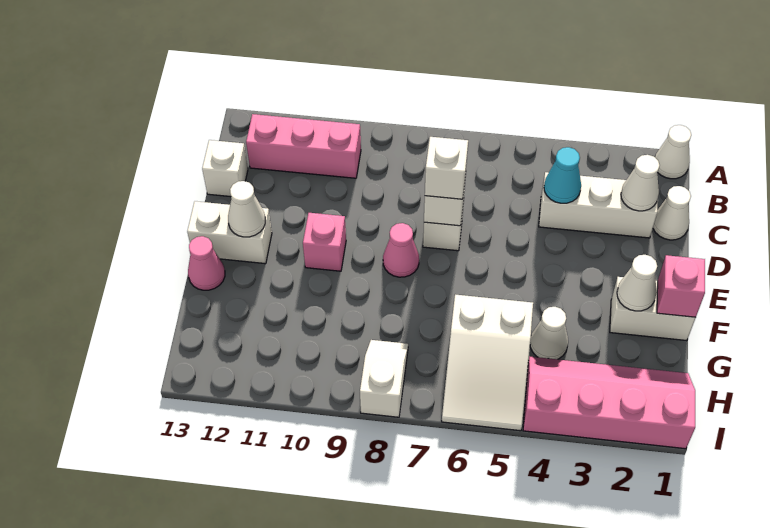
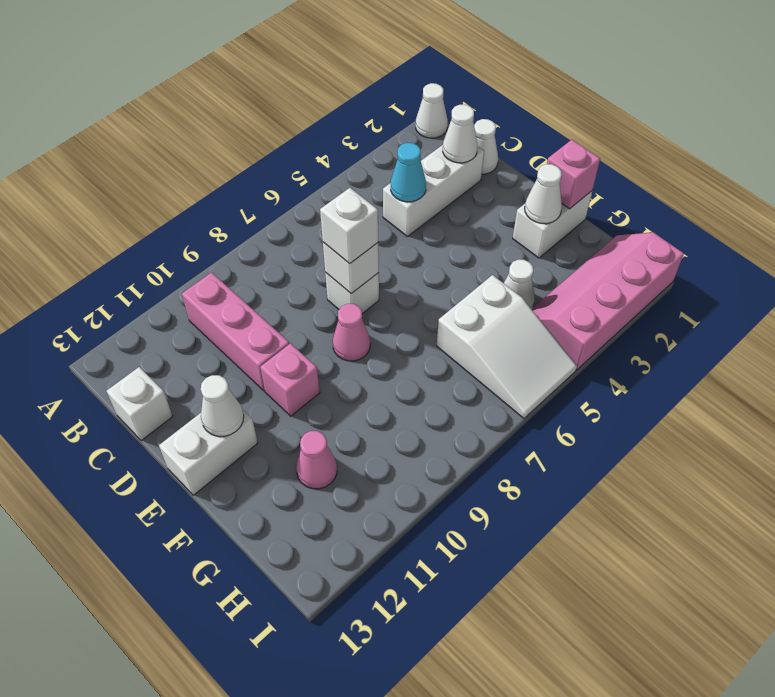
pink 1x3 brick [246,114,361,178] -> pink 1x3 brick turned to [182,273,289,391]
pink 1x1 cone [188,236,225,290] -> pink 1x1 cone moved to [296,431,337,489]
white 1x2 slope [360,340,408,417] -> none

